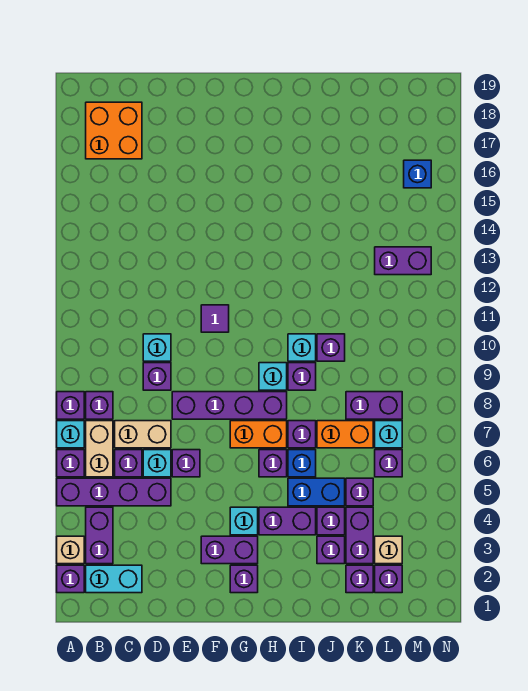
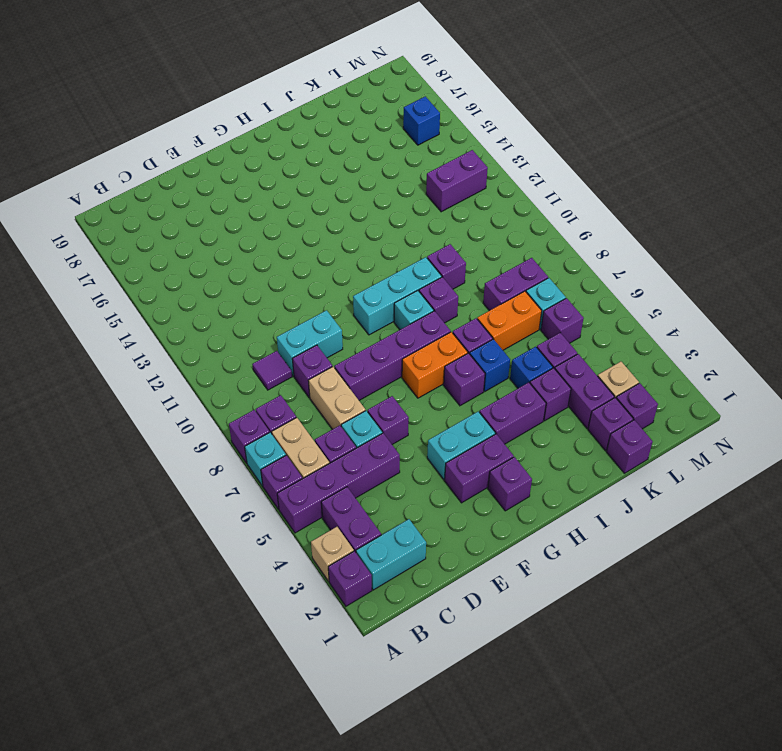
orange 2x2 brick [86,102,142,159] -> none
tan 1x2 brick [115,421,171,448] -> tan 1x2 brick turned to [308,367,366,429]
cyan 1x1 brick [143,334,171,361] -> cyan 1x2 brick [277,310,343,376]
purple 1x1 tile [201,305,229,332] -> purple 1x1 tile moved to [252,351,292,390]
cyan 1x1 brick [230,507,258,535] -> cyan 1x2 brick [427,411,495,480]
blue 1x2 brick [288,478,345,506] -> blue 1x1 brick [510,347,553,388]
cyan 1x1 brick [288,334,316,361] -> cyan 1x3 brick [353,257,442,335]
purple 1x1 brick [317,536,345,564] -> purple 1x1 brick moved to [607,420,653,473]

